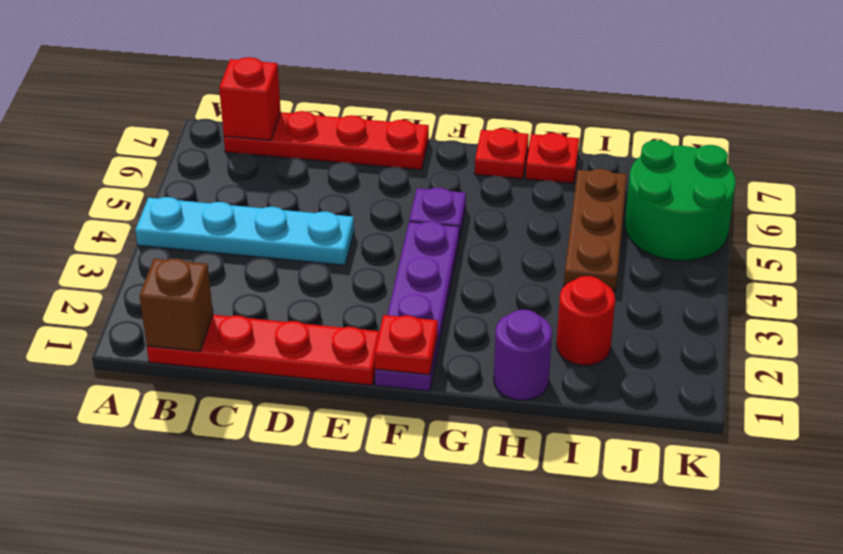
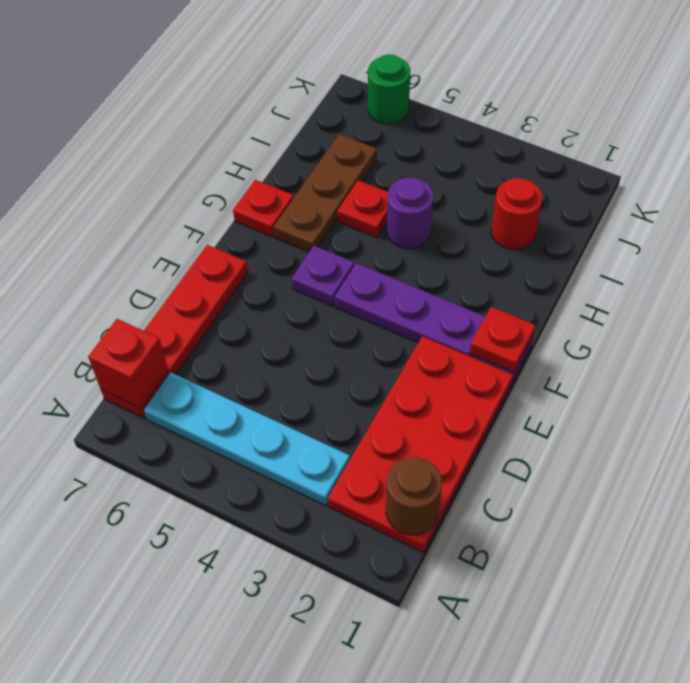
cyan 1x4 plate [135,197,354,265] -> cyan 1x4 plate turned to [144,373,350,506]
red 1x4 plate [147,315,379,385] -> red 2x4 plate [328,336,513,552]
brown 1x1 brick [140,259,213,351] -> brown 1x1 round brick [386,457,442,535]
purple 1x1 round brick [494,310,552,400] -> purple 1x1 round brick moved to [387,178,433,249]
red 1x1 plate [526,133,579,184] -> red 1x1 plate moved to [337,180,388,238]
brown 1x3 plate [564,169,627,291] -> brown 1x3 plate turned to [274,134,377,252]
green 2x2 round brick [625,140,736,261] -> green 1x1 round brick [368,54,410,124]

